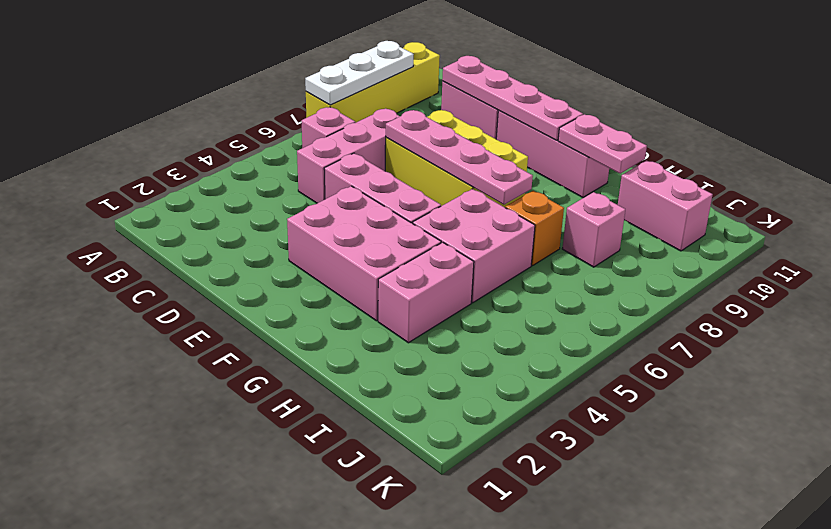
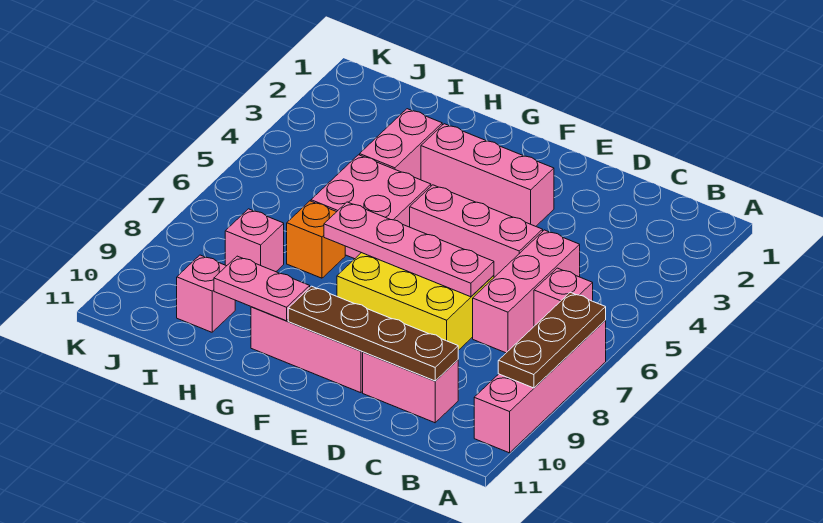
yellow 1x4 brick [306,42,440,123] -> pink 1x4 brick [474,321,606,453]
white 1x3 plate [305,41,414,105] -> brown 1x3 plate [498,292,606,388]
pink 1x4 plate [442,56,583,140] -> brown 1x4 plate [288,286,458,381]
pink 2x3 brick [287,186,441,321] -> pink 1x3 brick [421,124,554,226]
pink 1x2 brick [618,160,713,251] -> pink 1x1 brick [177,255,235,332]

